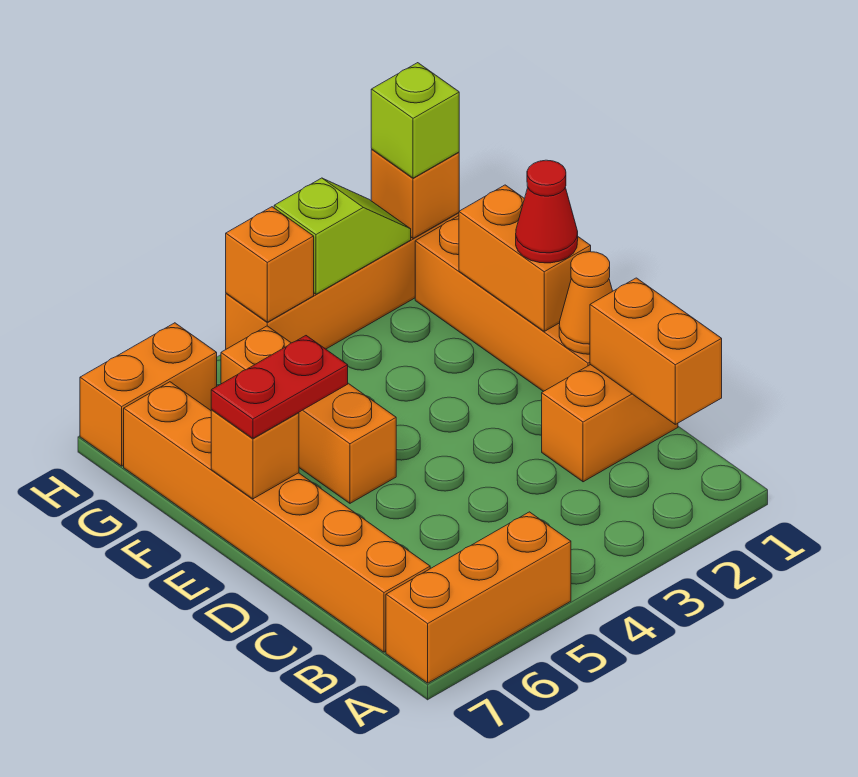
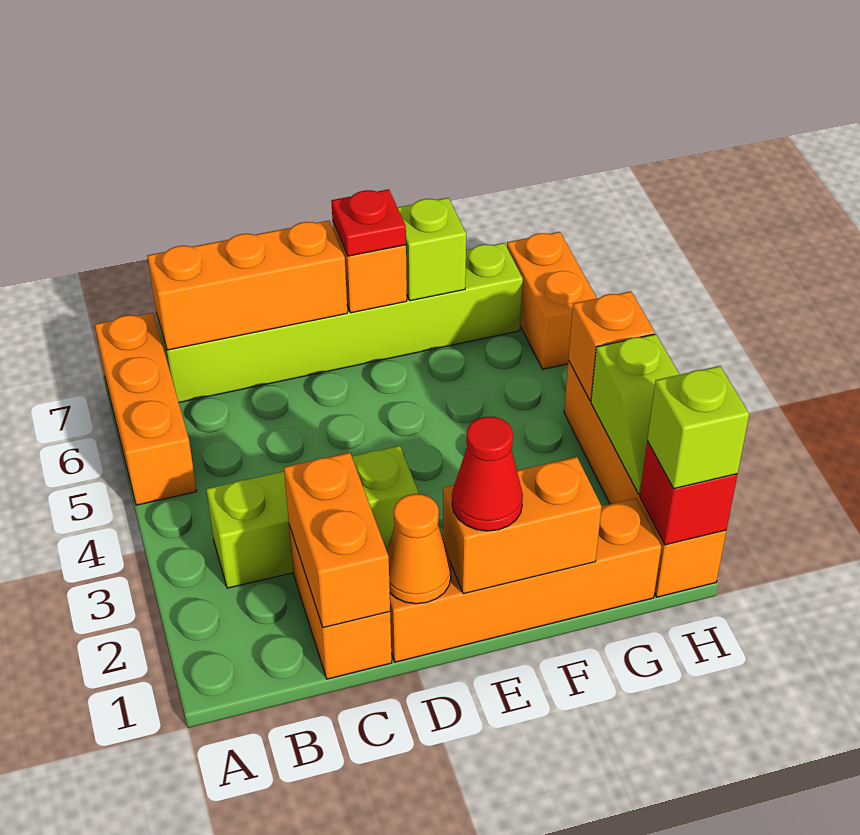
orange 1x2 brick [590,278,722,424] -> orange 1x2 brick turned to [284,452,390,628]
none -> lime 1x3 brick [206,446,418,588]
orange 1x6 brick [124,382,430,652] -> lime 1x6 brick [157,243,523,402]
orange 1x3 brick [221,326,396,503] -> orange 1x3 brick moved to [147,221,347,350]
red 1x2 plate [211,336,348,438] -> red 1x1 plate [331,189,406,256]
none -> lime 1x1 brick [398,198,466,301]
orange 1x1 brick [371,150,459,238] -> red 1x1 brick [640,441,737,545]

